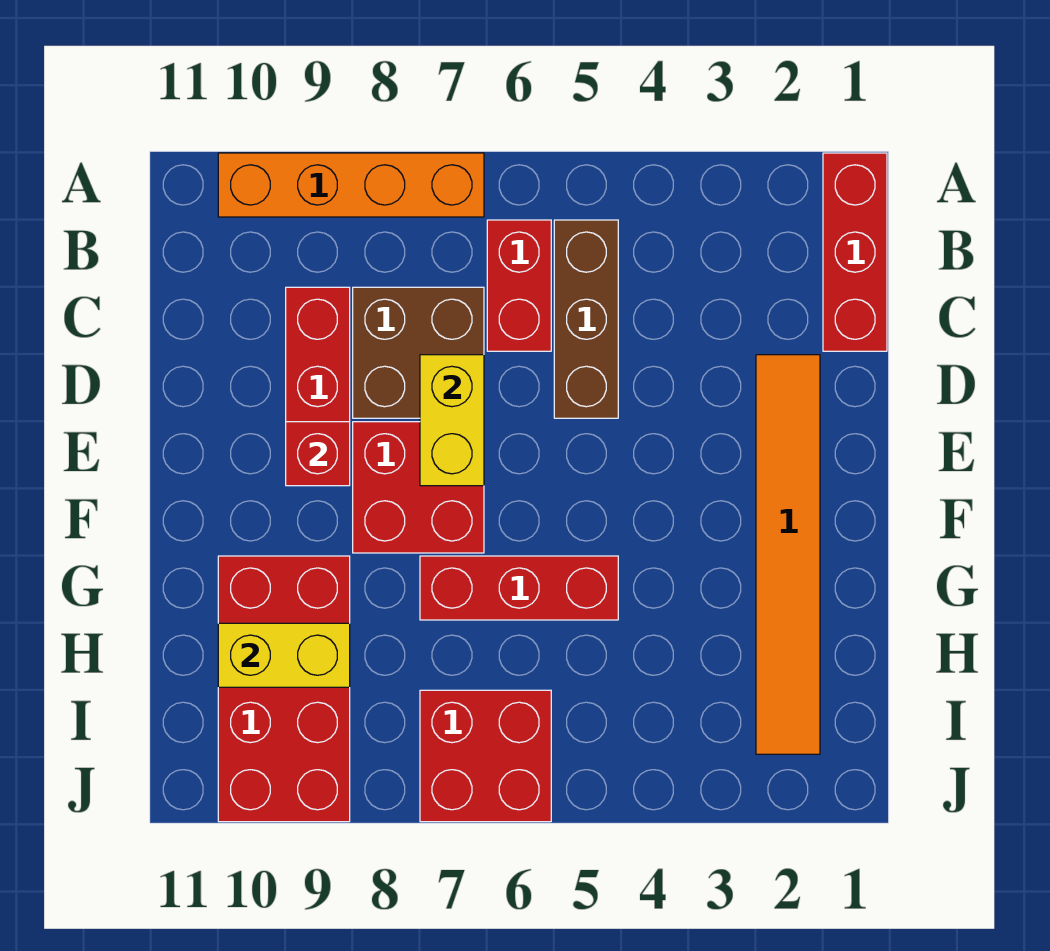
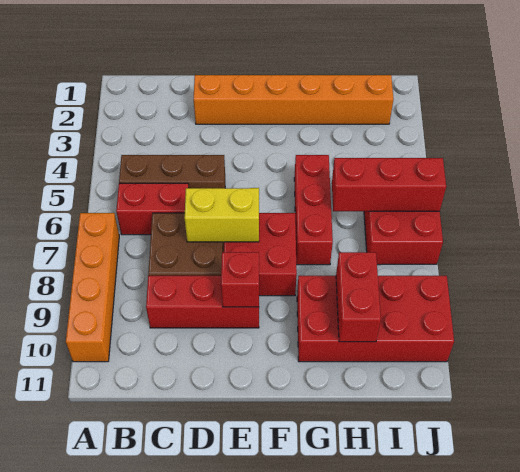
red 1x3 brick [823,153,887,351] -> red 1x3 brick moved to [332,158,446,211]
orange 1x6 tile [756,355,820,754] -> orange 1x6 brick [194,75,394,124]
yellow 1x2 brick [218,623,350,687] -> red 1x2 brick [336,252,381,342]

